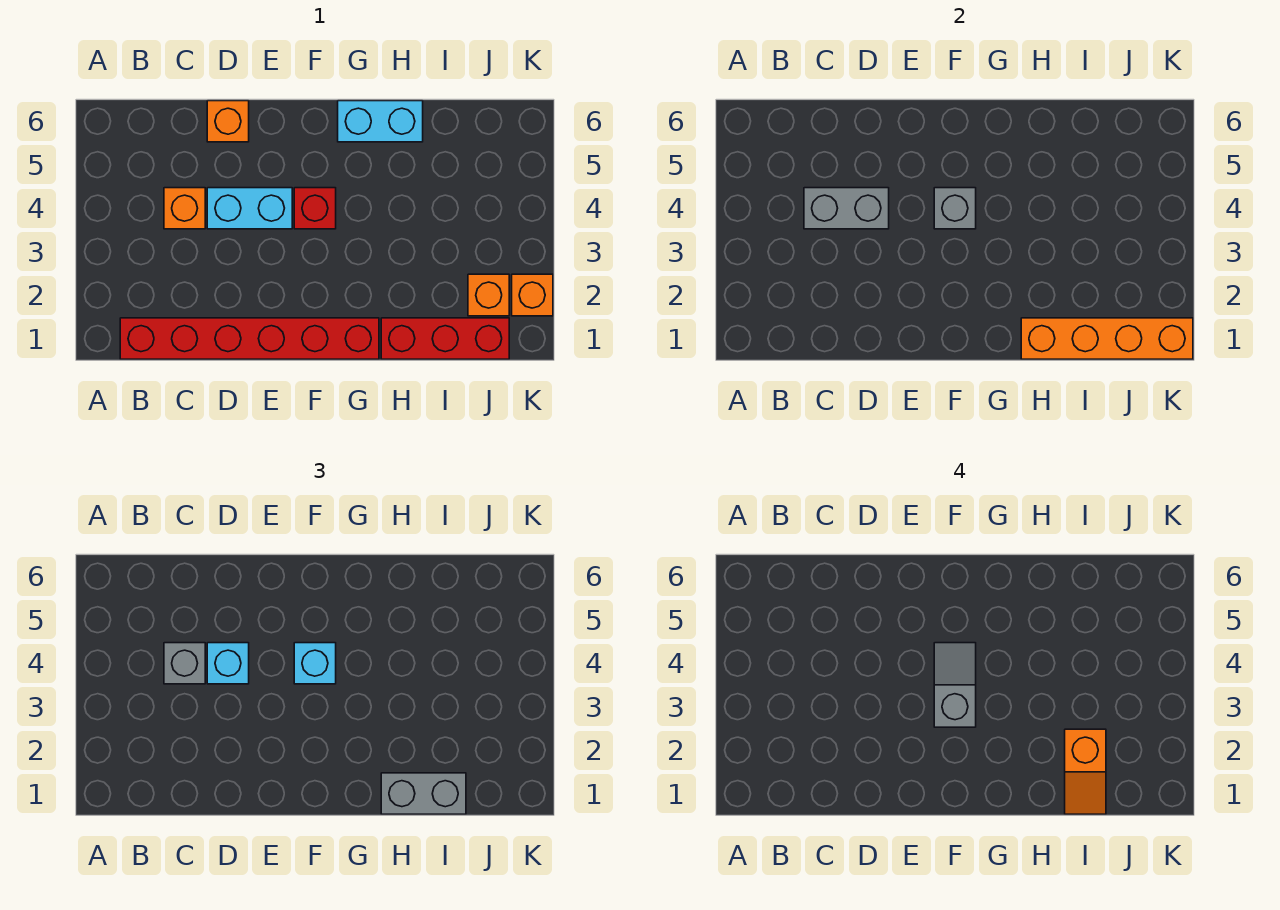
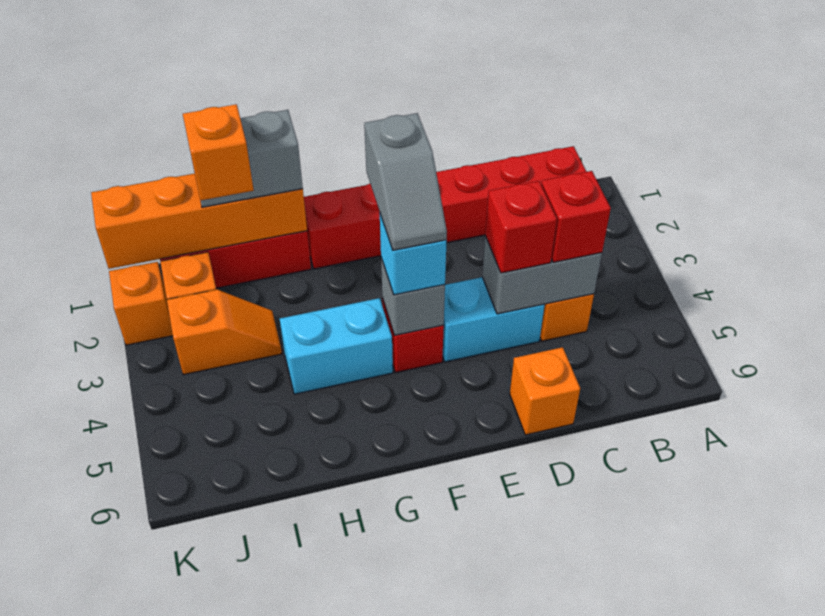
grey 1x1 brick [164,643,205,684] -> red 1x1 brick [541,171,611,262]
cyan 1x1 brick [207,643,249,684] -> red 1x1 brick [485,181,557,273]
cyan 1x2 brick [338,101,423,142] -> cyan 1x2 brick moved to [280,298,393,394]
none -> orange 1x2 slope [167,290,282,375]

